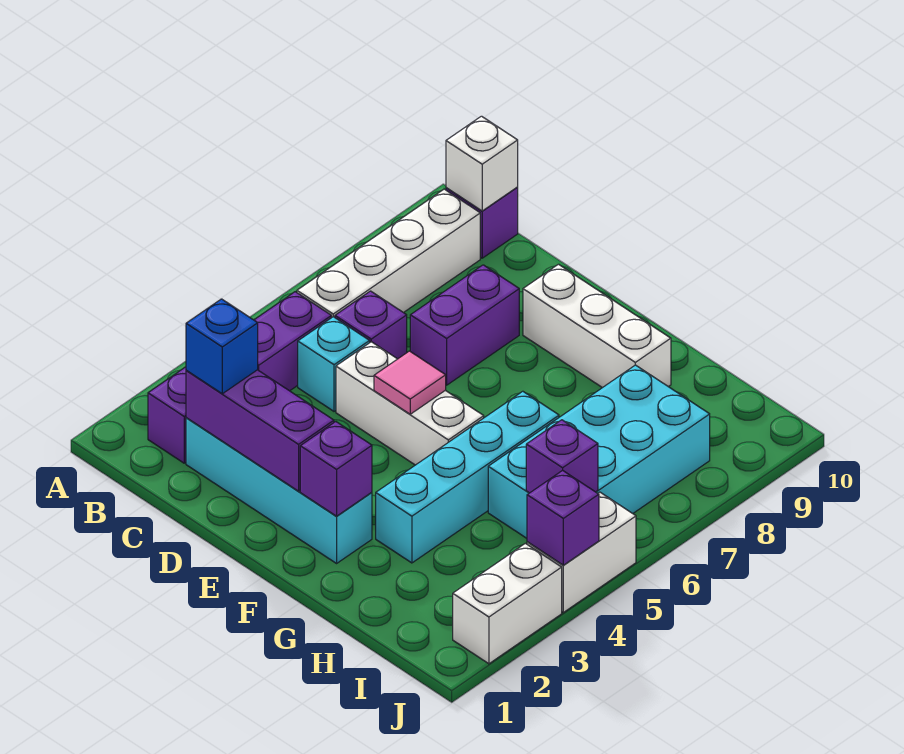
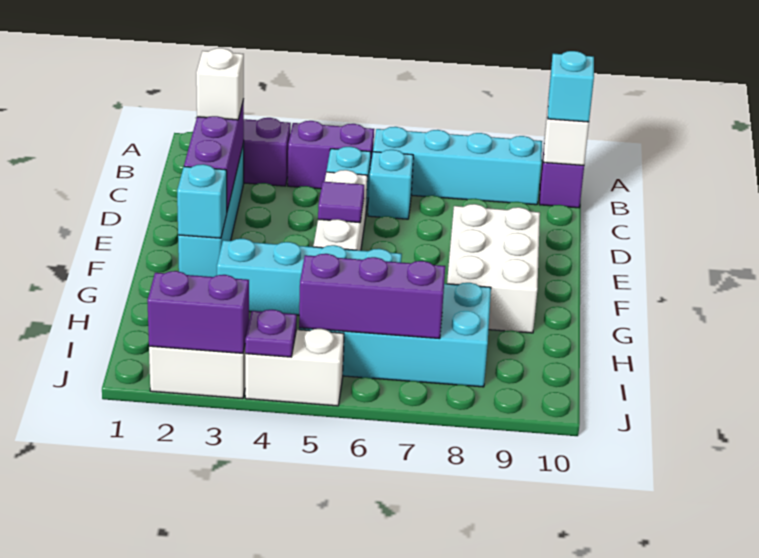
white 1x4 brick [297,189,480,318] -> cyan 1x4 brick [373,127,542,205]
none -> cyan 1x1 brick [548,51,594,122]
blue 1x1 brick [186,299,258,394] -> white 1x1 brick [196,48,244,120]
purple 1x1 brick [335,291,407,359] -> cyan 1x1 brick [368,150,413,219]
purple 1x2 brick [410,265,519,385] -> purple 1x2 brick moved to [147,271,249,353]
pink 1x1 tile [374,351,446,414] -> purple 1x1 tile [318,182,364,223]
white 1x3 brick [523,264,671,388] -> white 2x3 brick [447,204,540,333]
purple 1x1 brick [300,422,372,516] -> cyan 1x1 brick [177,164,227,238]
purple 1x1 brick [526,420,598,493] -> purple 1x3 brick [299,254,445,339]
purple 1x1 brick [527,470,599,565] -> purple 1x1 plate [245,310,297,357]

